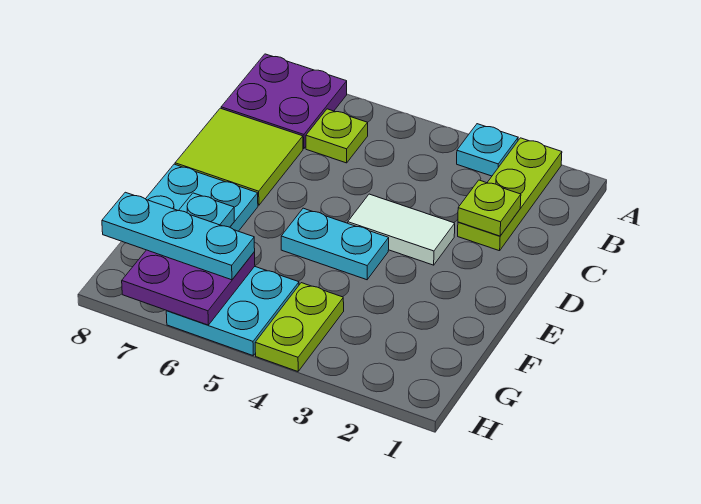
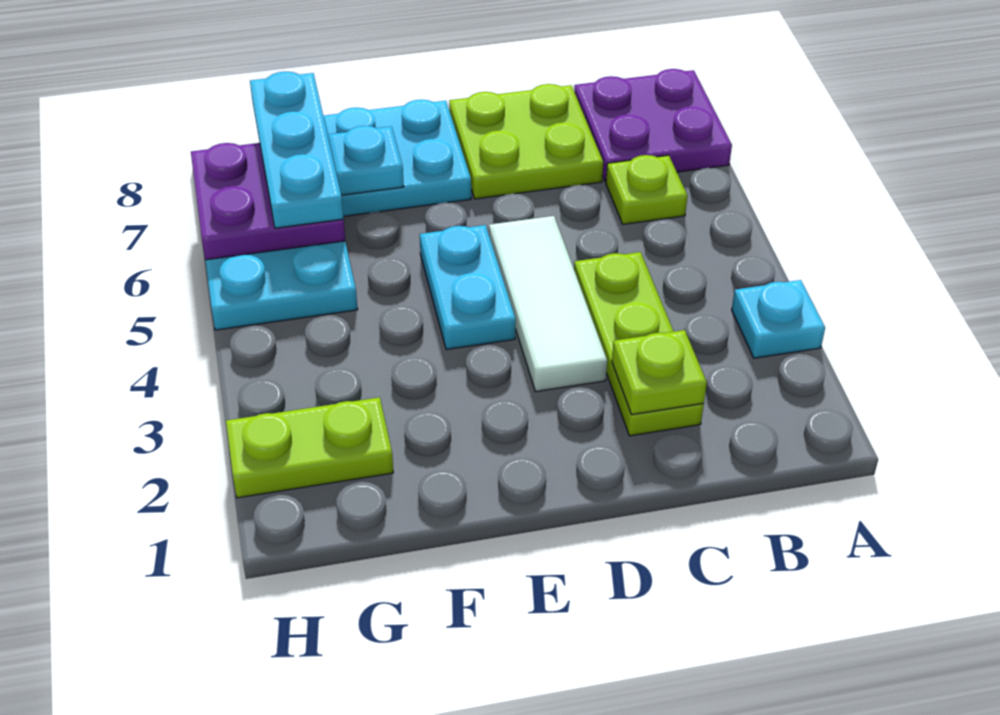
lime 1x3 plate [458,138,562,251] -> lime 1x3 plate turned to [574,252,704,436]
lime 2x2 tile [175,108,303,205] -> lime 2x2 plate [449,84,603,199]
white 1x2 tile [348,194,455,265] -> white 1x3 tile [489,216,607,391]
lime 1x2 plate [255,283,344,371] -> lime 1x2 plate moved to [226,397,393,498]

